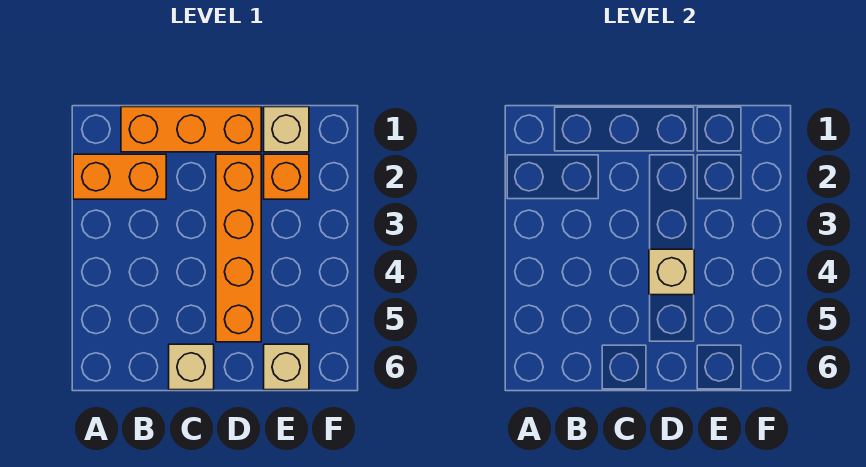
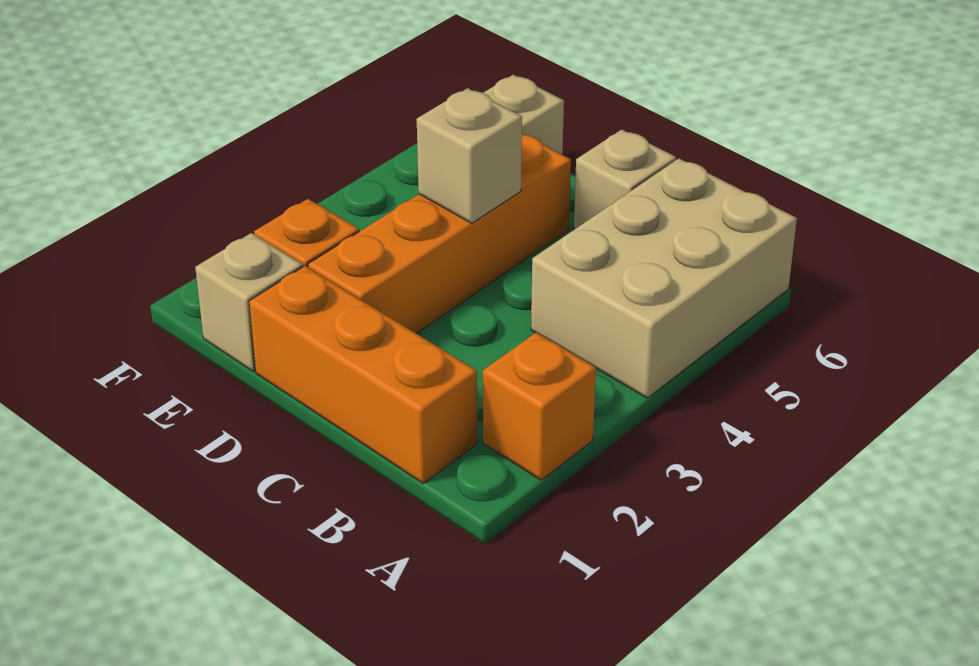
orange 1x2 brick [73,154,166,199] -> orange 1x1 brick [483,333,596,480]
none -> tan 2x3 brick [531,159,797,398]

